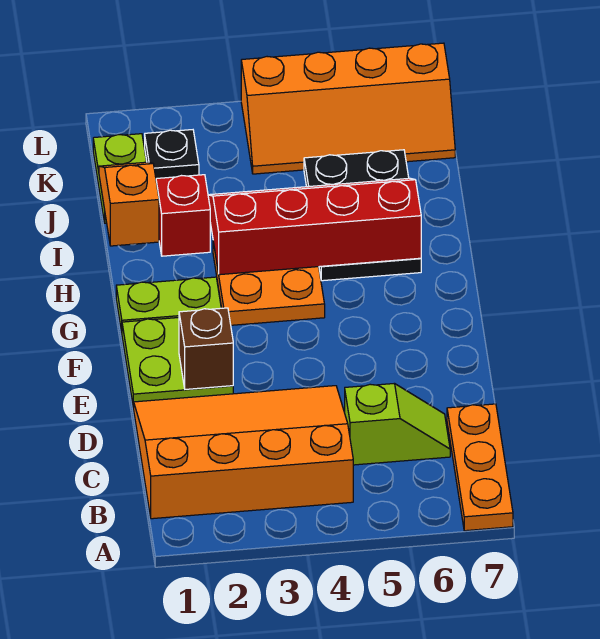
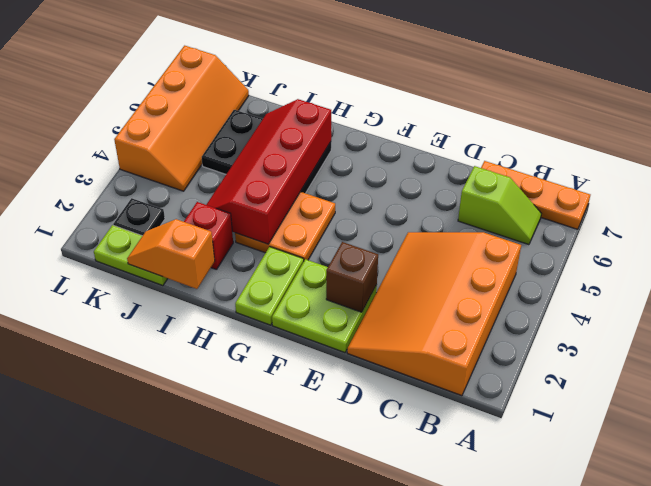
lime 1x2 slope [345,383,450,465] -> lime 1x2 slope turned to [458,166,542,245]

